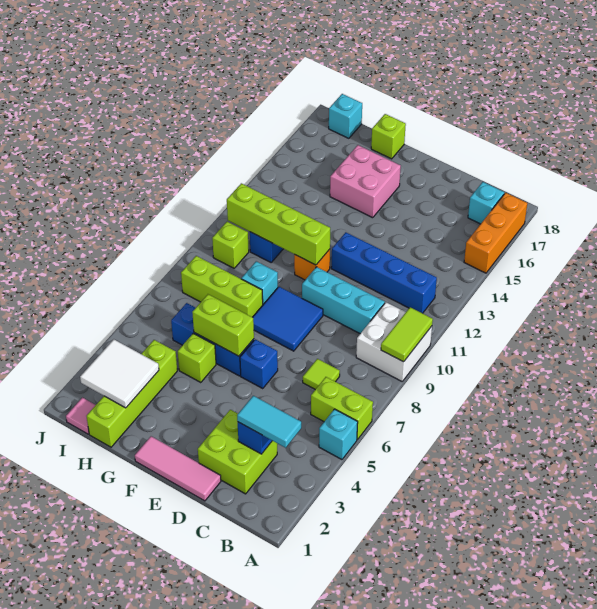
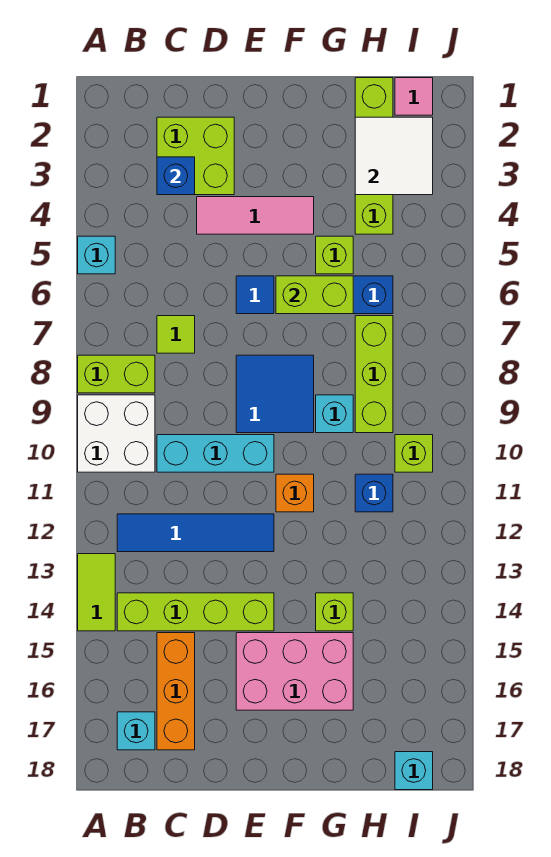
lime 1x2 brick [311,377,373,440] -> lime 1x2 brick moved to [78,355,155,393]
lime 1x2 tile [381,307,433,362] -> lime 1x2 tile moved to [78,554,115,631]
orange 1x3 brick [464,193,527,273] -> orange 1x3 brick moved to [157,633,195,750]
cyan 1x2 tile [237,396,301,448] -> none
blue 1x4 brick [331,232,437,313] -> blue 1x4 tile [117,514,274,552]
pink 1x3 tile [135,436,221,501] -> pink 1x3 tile moved to [197,197,314,234]
blue 1x1 brick [240,339,278,388] -> blue 1x1 tile [236,276,274,314]
lime 1x4 brick [227,183,330,265] -> lime 1x4 brick moved to [117,593,274,631]
pink 2x2 brick [330,145,401,218] -> pink 2x3 brick [236,633,353,710]
lime 1x3 brick [181,256,263,317] -> lime 1x3 brick turned to [355,316,393,433]
lime 1x1 brick [371,114,406,159] -> lime 1x1 brick moved to [316,593,353,631]

